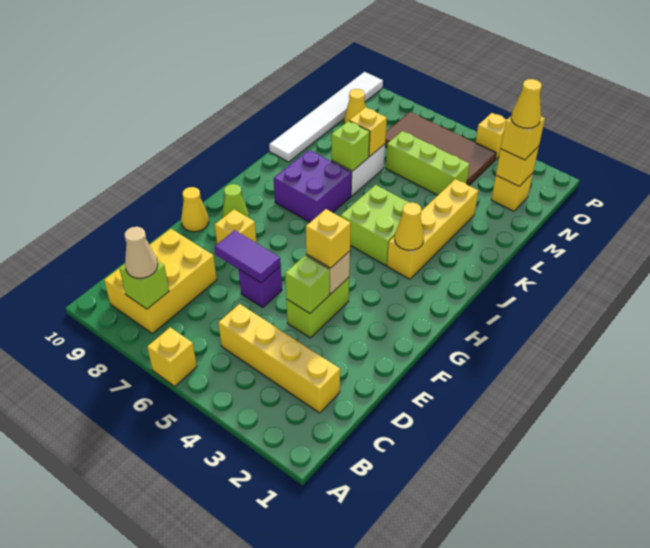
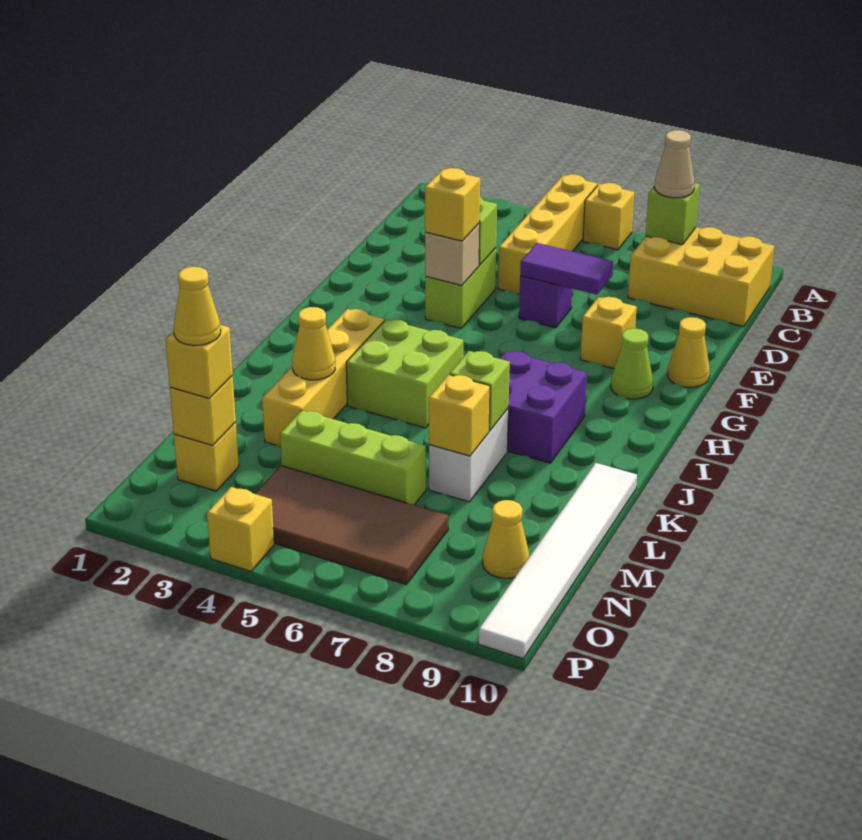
yellow 2x3 brick [104,229,217,334] -> yellow 2x3 brick turned to [628,227,774,327]
yellow 1x4 brick [218,304,340,413] -> yellow 1x4 brick turned to [498,174,597,294]
yellow 1x1 cone [395,202,424,250] -> yellow 1x1 cone moved to [292,307,335,380]

